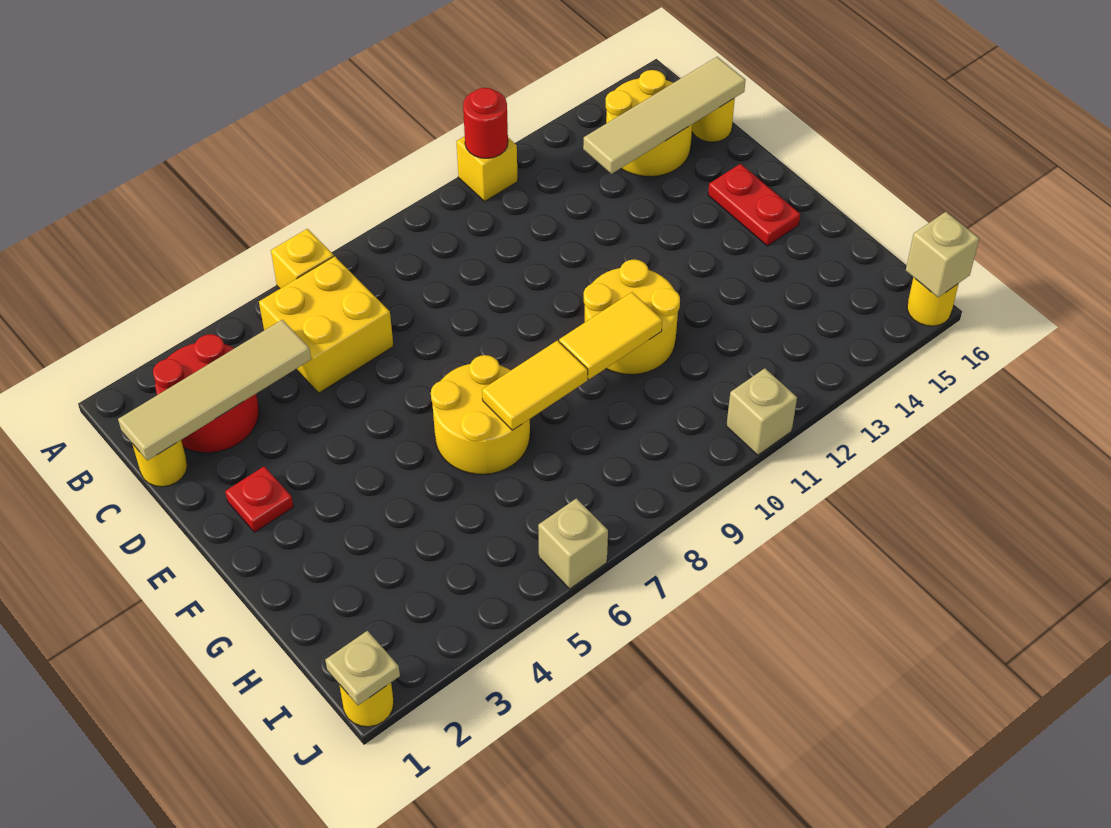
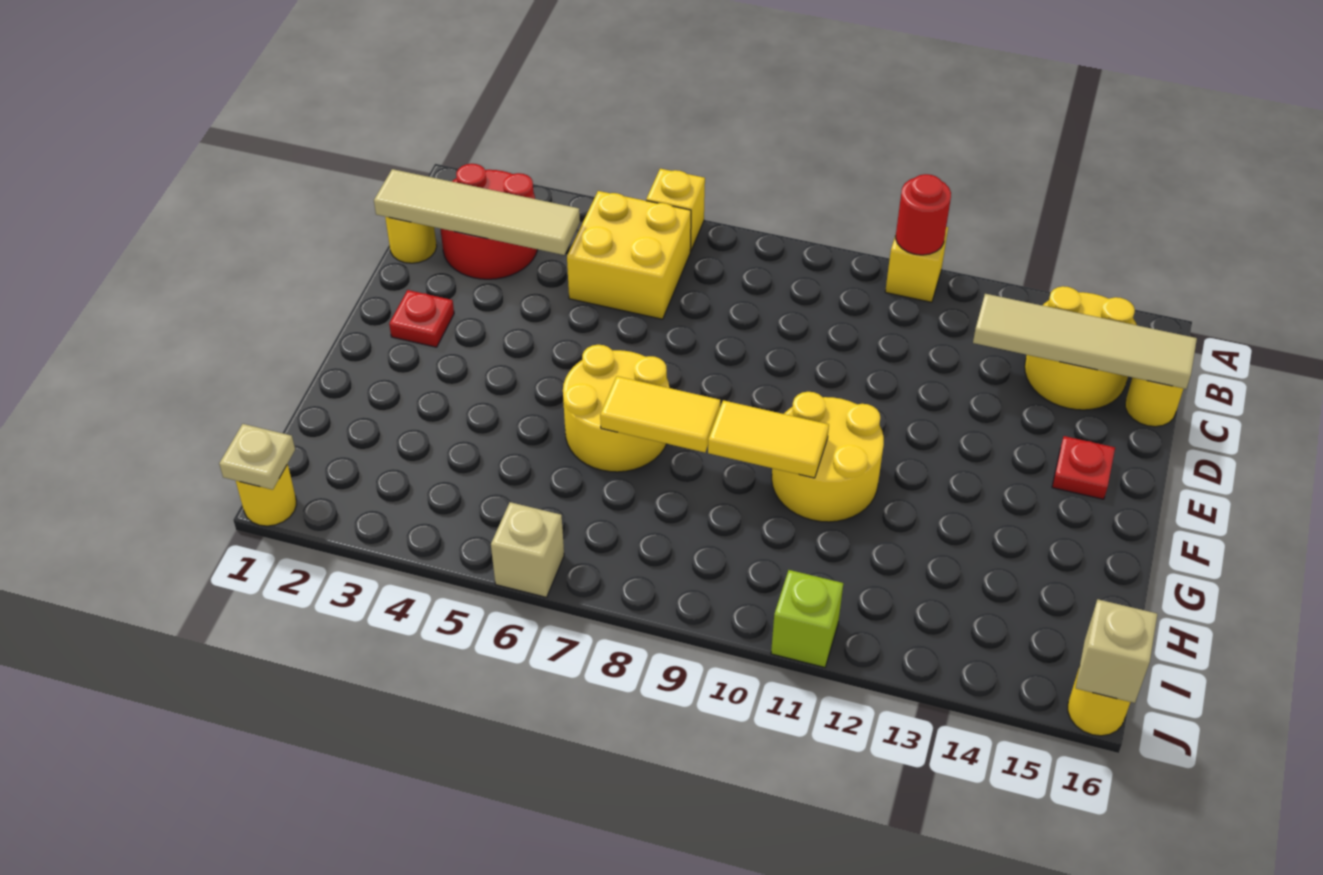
red 1x2 plate [708,164,800,246] -> red 1x1 plate [1052,436,1115,499]
tan 1x1 brick [726,368,797,455] -> lime 1x1 brick [771,570,843,667]

